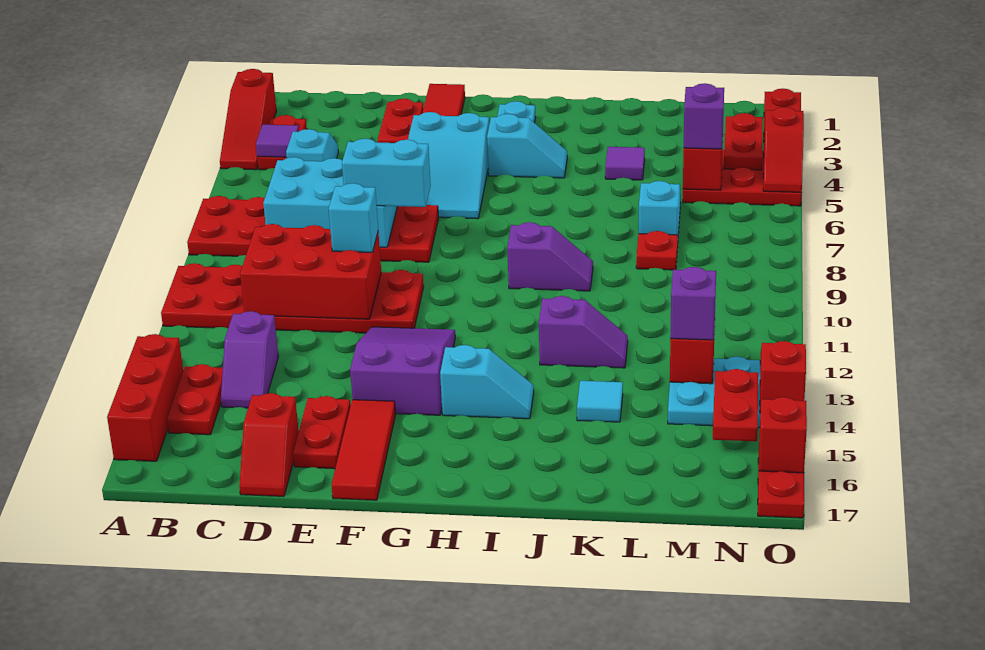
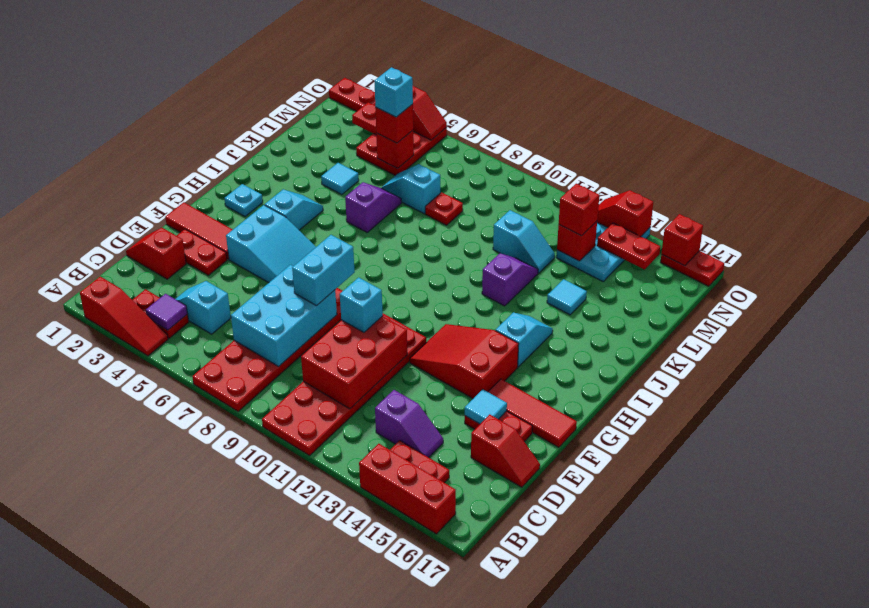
none -> red 1x2 slope [126,228,186,279]
none -> cyan 1x1 tile [465,389,507,424]
purple 2x3 slope [350,327,455,415] -> red 2x3 slope [410,324,519,399]
purple 1x2 slope [507,222,593,291] -> purple 1x2 slope moved to [345,182,402,232]
purple 1x1 tile [605,147,645,180] -> cyan 1x1 tile [321,163,359,195]
none -> cyan 1x2 slope [493,210,555,273]
purple 1x1 brick [684,83,724,149] -> red 1x1 brick [375,104,413,143]
none -> cyan 1x1 brick [374,67,413,117]
purple 1x1 brick [670,267,716,340] -> red 1x1 brick [559,184,599,236]

